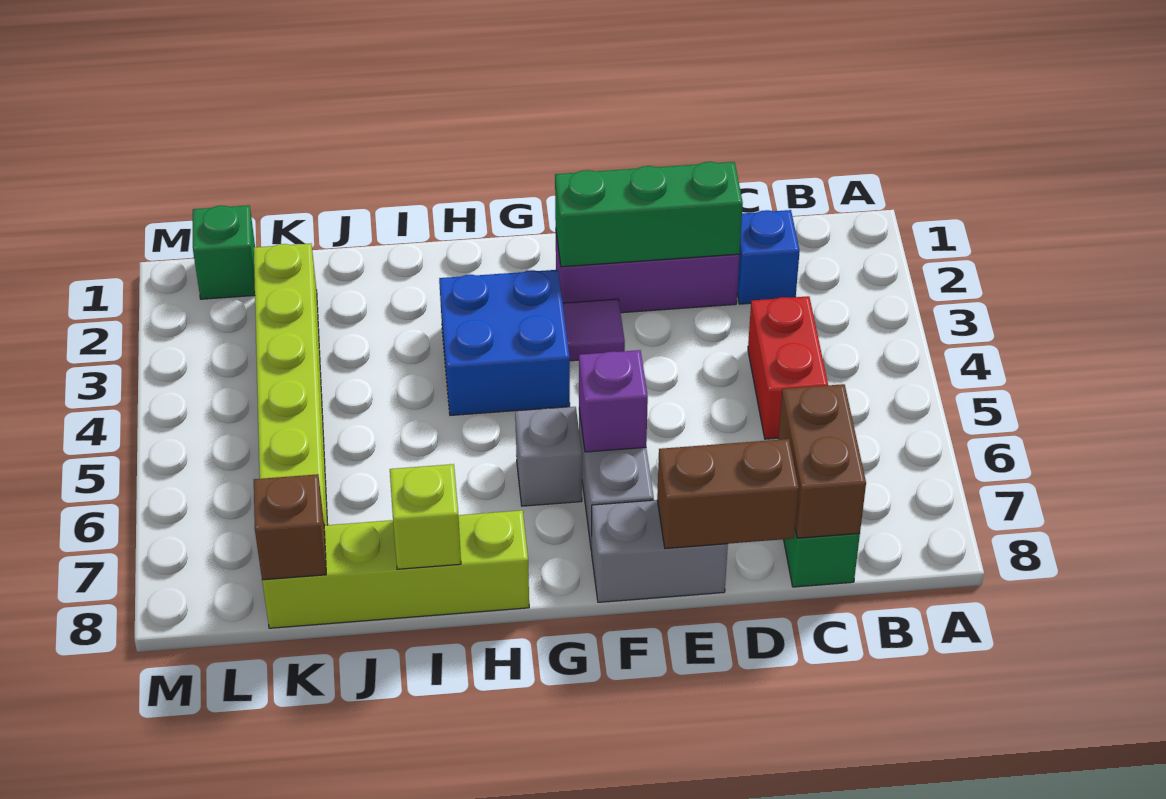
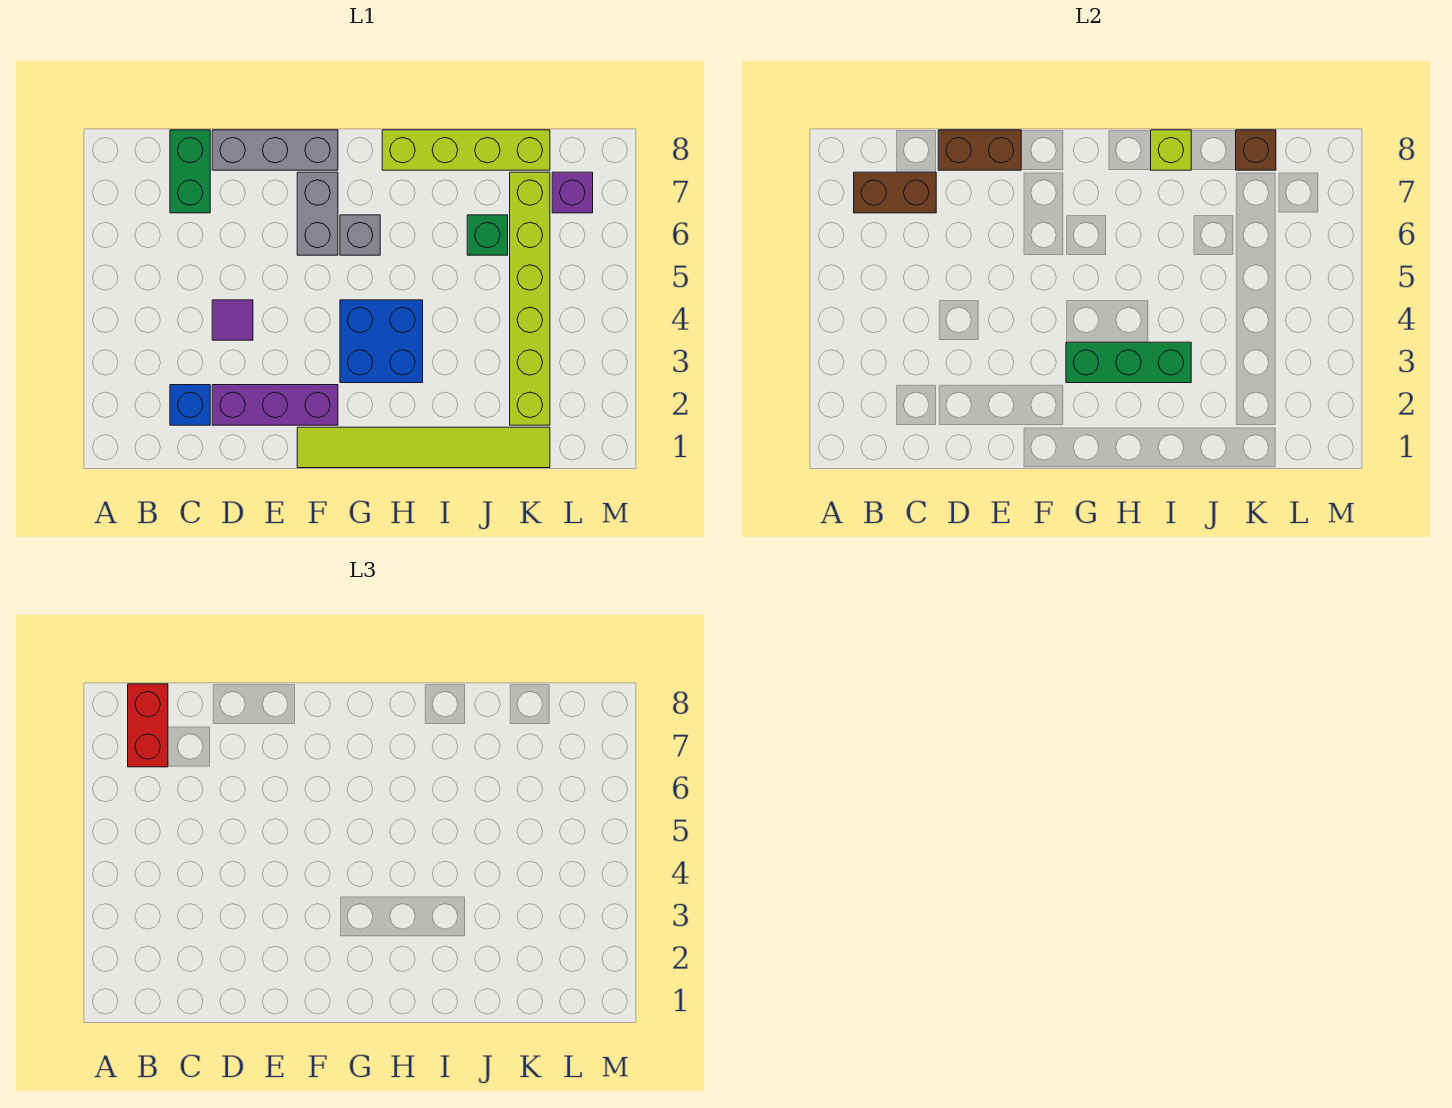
red 1x2 brick [748,296,828,439] -> red 1x2 brick moved to [128,684,168,767]
brown 1x2 brick [778,384,866,538] -> brown 1x2 brick turned to [854,172,936,213]
green 1x3 brick [555,162,743,267] -> green 1x3 brick moved to [1066,342,1191,383]
grey 1x2 brick [592,500,728,602] -> grey 1x3 brick [212,130,338,170]
none -> lime 1x6 tile [297,427,550,468]
purple 1x1 tile [563,299,625,361] -> purple 1x1 tile moved to [212,300,253,340]
purple 1x1 brick [579,350,648,452] -> purple 1x1 brick moved to [552,172,593,213]
green 1x1 brick [193,205,255,299] -> green 1x1 brick moved to [467,215,508,255]

